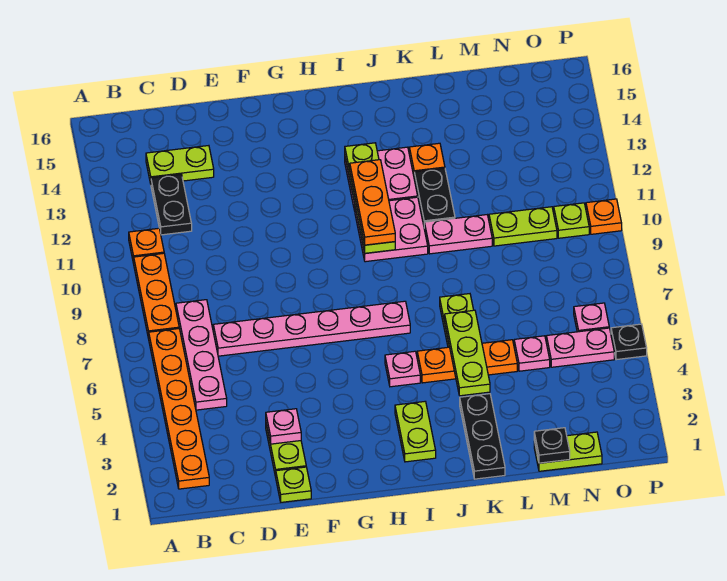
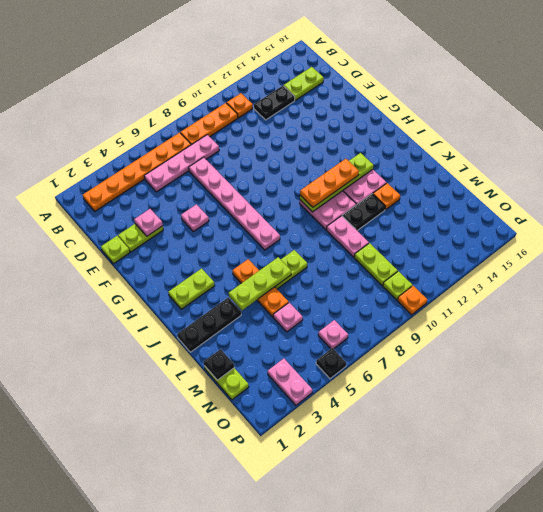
lime 1x2 plate [146,146,214,184] -> lime 1x2 plate turned to [284,67,324,100]
pink 1x1 plate [385,351,420,387] -> pink 1x1 plate moved to [181,204,209,232]
pink 1x2 plate [546,328,614,367] -> pink 1x2 plate moved to [268,359,312,405]

